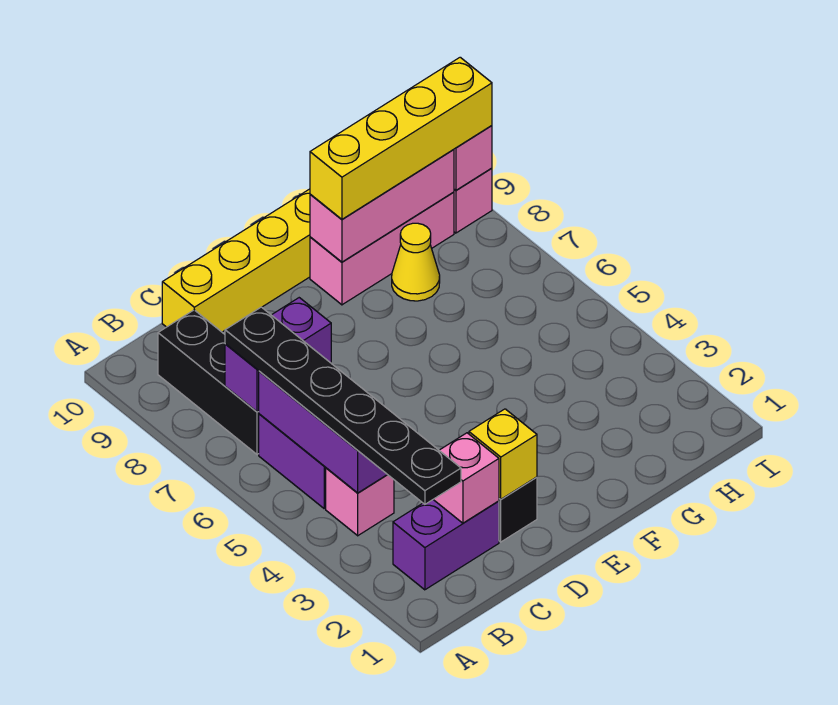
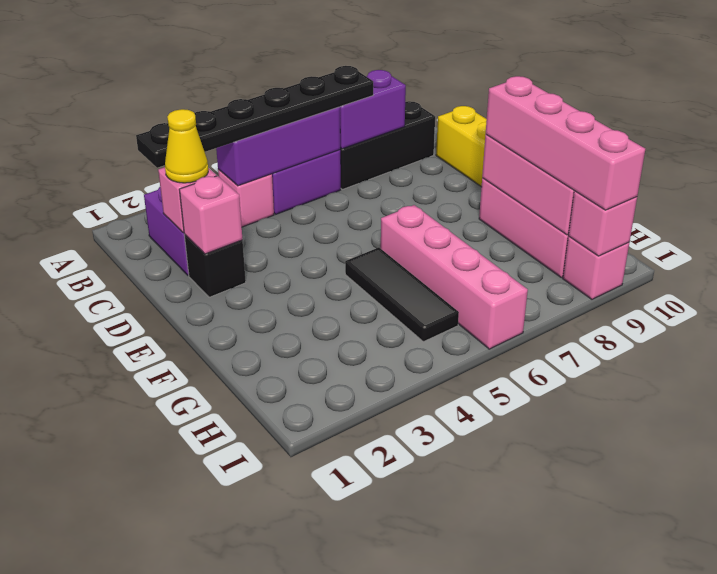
purple 1x2 brick [225,298,331,412] -> purple 1x2 brick turned to [340,70,406,149]
yellow 1x1 brick [469,409,537,499] -> pink 1x1 brick [179,176,243,254]
none -> black 1x3 tile [345,247,459,342]
none -> pink 1x4 brick [381,205,528,349]
yellow 1x4 brick [310,57,492,219] -> pink 1x4 brick [486,76,645,210]
yellow 1x1 cone [392,223,440,301] -> yellow 1x1 cone moved to [165,109,208,183]

